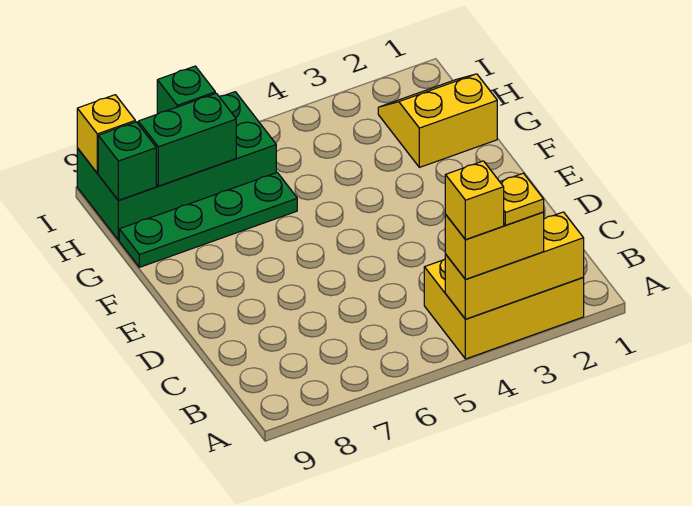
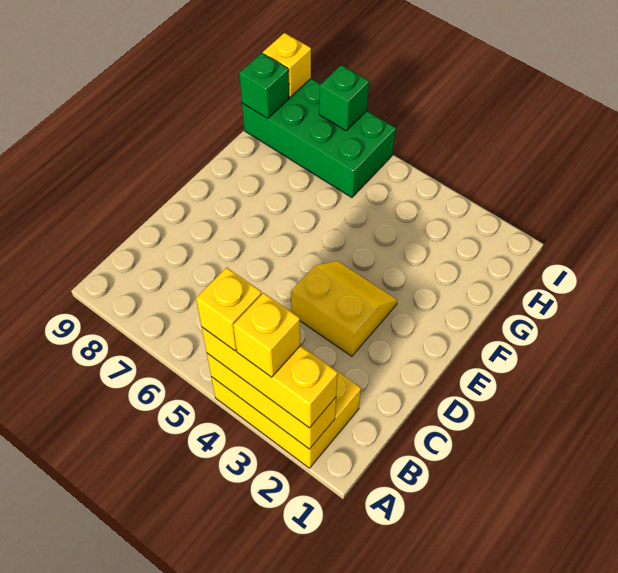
yellow 1x2 brick [445,212,544,279] -> yellow 1x3 brick [202,327,338,428]
yellow 1x1 plate [500,173,544,225] -> yellow 1x1 brick [233,293,300,377]
yellow 2x2 slope [378,74,497,167] -> yellow 2x2 slope moved to [291,261,397,356]
green 1x4 plate [119,173,297,267] -> none
green 1x2 brick [138,93,236,186] -> none

